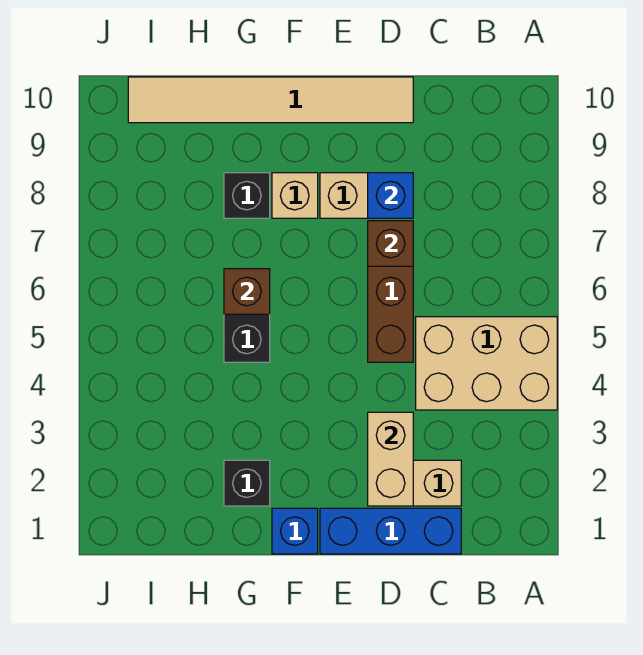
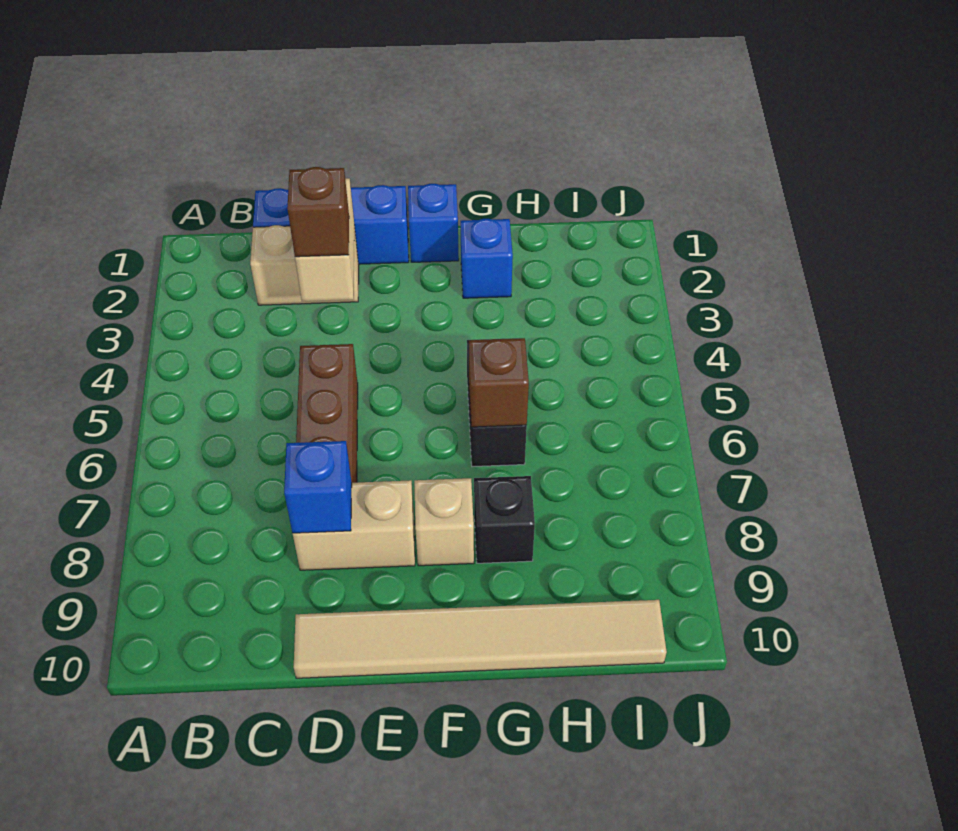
tan 2x3 brick [416,317,557,410] -> none
brown 1x1 brick [368,221,413,266] -> brown 1x1 brick moved to [287,167,349,257]
black 1x1 brick [224,460,270,506] -> blue 1x1 brick [461,219,513,298]

